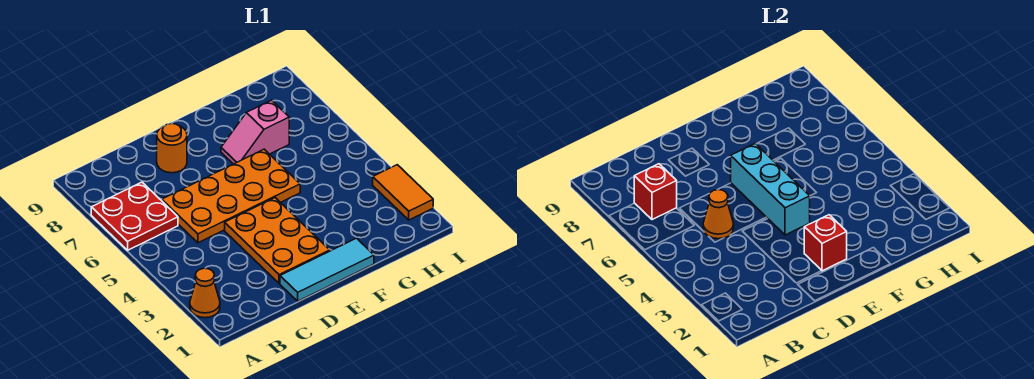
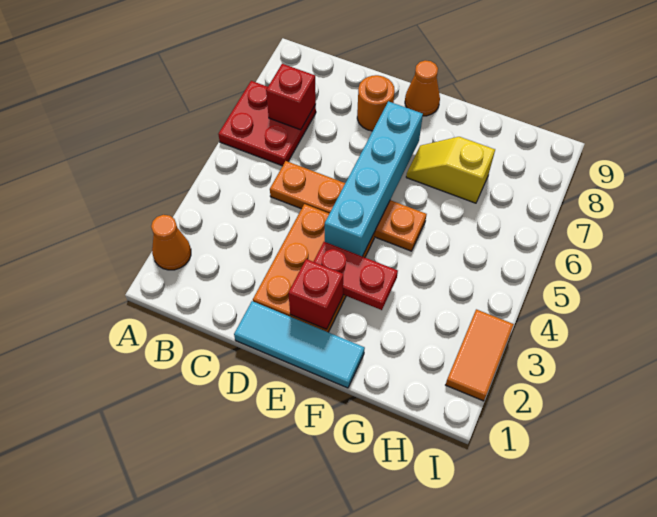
orange 2x4 plate [162,149,300,243] -> orange 1x4 plate [270,161,427,251]
orange 1x1 cone [703,190,734,239] -> orange 1x1 cone moved to [405,60,440,116]
none -> red 1x2 plate [313,242,398,310]
cyan 1x3 brick [731,143,810,235] -> cyan 1x4 brick [325,101,423,256]
pink 1x2 slope [221,100,289,164] -> yellow 1x2 slope [406,137,495,203]

